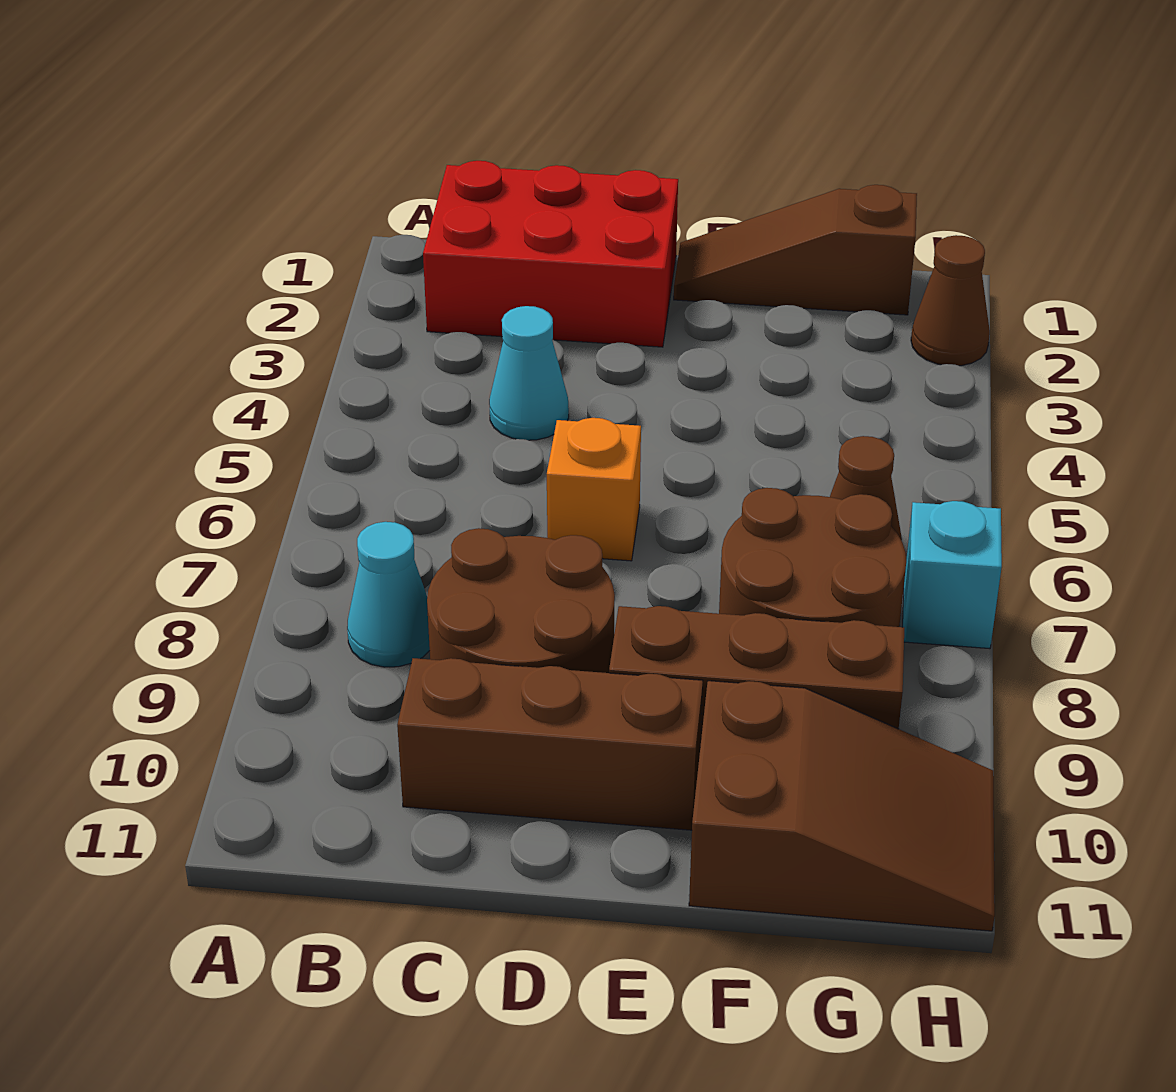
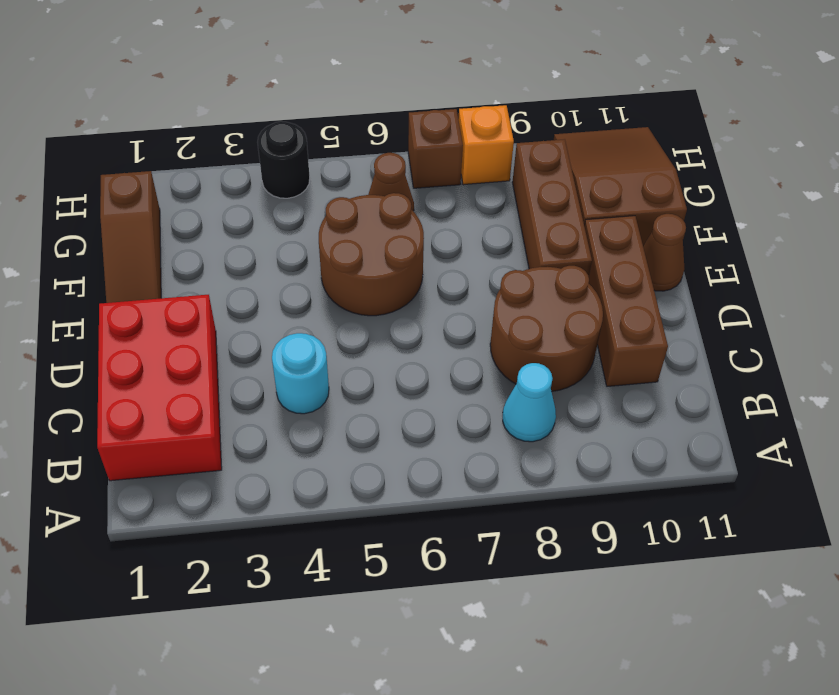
cyan 1x1 cone [489,306,569,440] -> cyan 1x1 round brick [272,333,329,414]
orange 1x1 brick [547,418,641,561] -> orange 1x1 brick moved to [458,105,514,185]
brown 2x2 round brick [719,488,906,627] -> brown 2x2 round brick moved to [319,193,424,316]
brown 1x1 cone [911,235,990,366] -> brown 1x1 cone moved to [643,214,686,291]
none -> black 1x1 round brick [258,121,310,198]
cyan 1x1 brick [903,501,1002,649] -> brown 1x1 brick [408,109,463,188]

